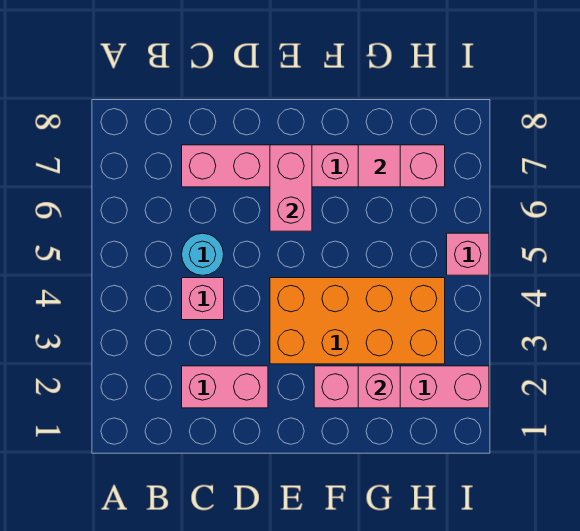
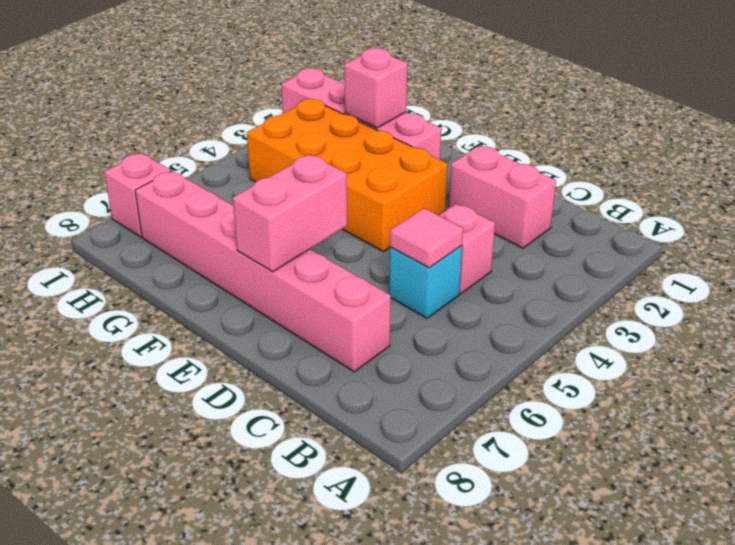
cyan 1x1 round brick [182,233,224,275] -> cyan 1x1 brick [389,246,462,318]
pink 1x1 tile [358,145,400,187] -> pink 1x1 tile moved to [390,208,463,268]
pink 1x1 brick [447,233,489,275] -> pink 1x1 brick moved to [104,153,171,237]

